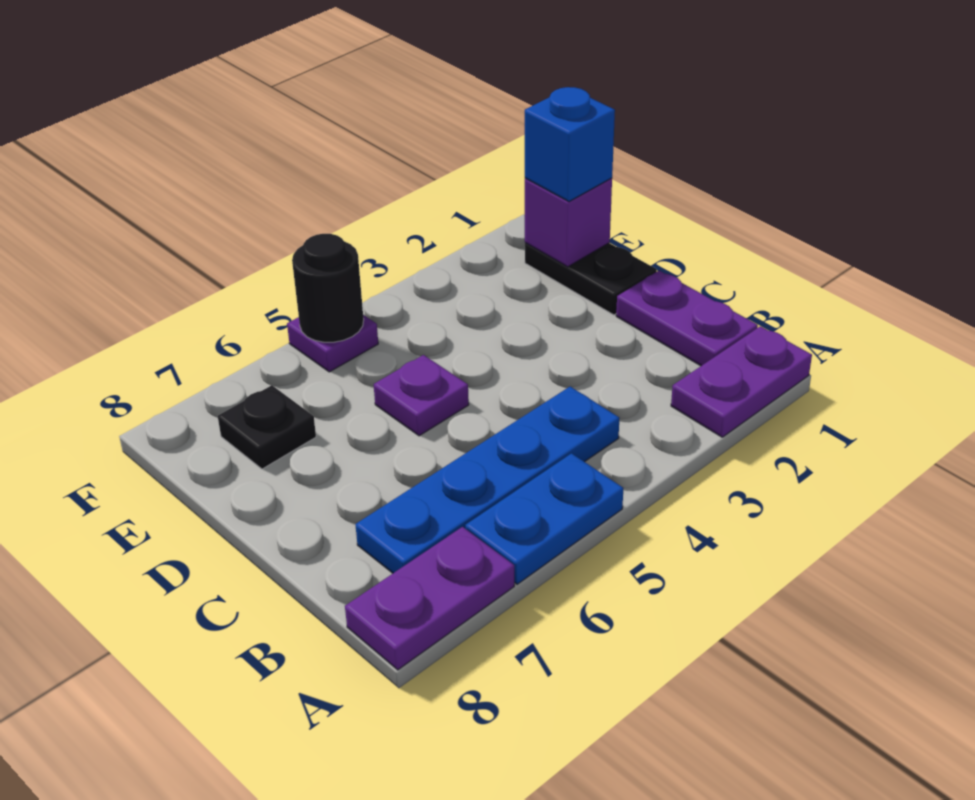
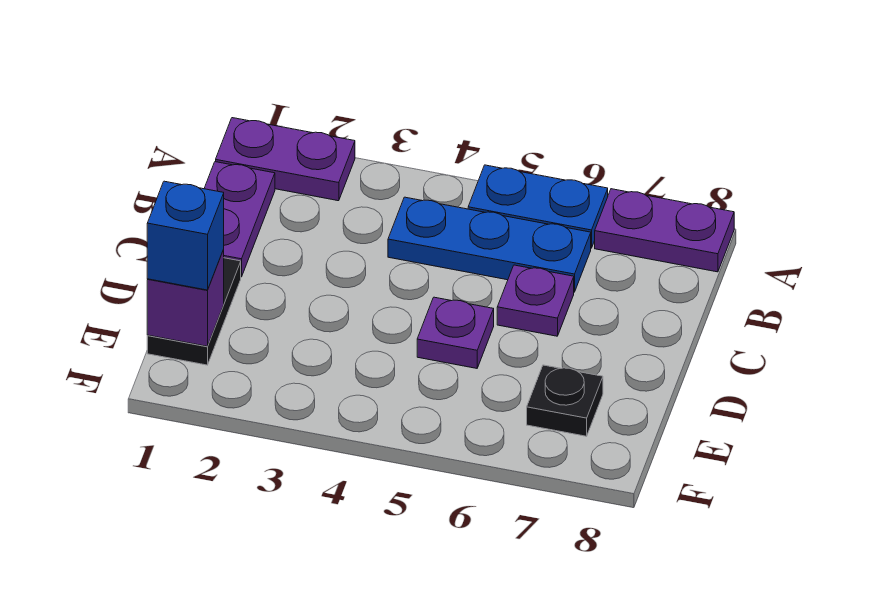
blue 1x4 plate [355,387,619,573] -> blue 1x3 plate [388,197,591,292]
purple 1x1 plate [287,315,378,372] -> purple 1x1 plate moved to [497,265,574,336]
black 1x1 round brick [292,234,364,342] -> none

